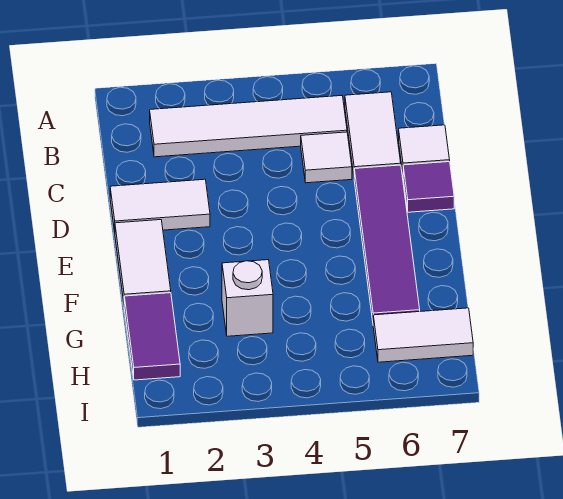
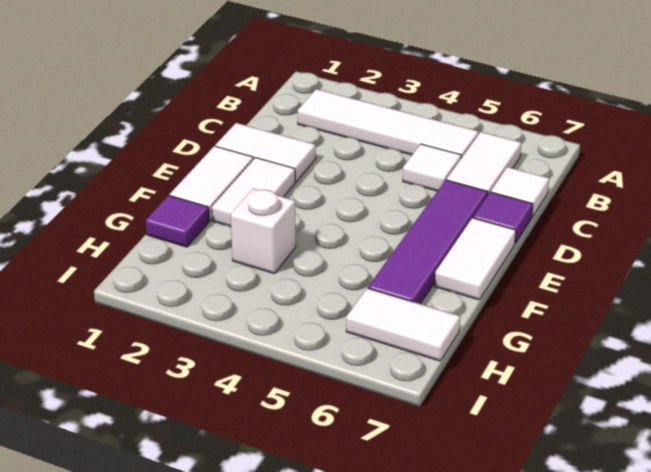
none -> white 1x2 tile [212,158,295,227]
none -> white 1x2 tile [435,218,516,300]
purple 1x2 tile [124,293,180,380] -> purple 1x1 tile [145,195,209,247]

